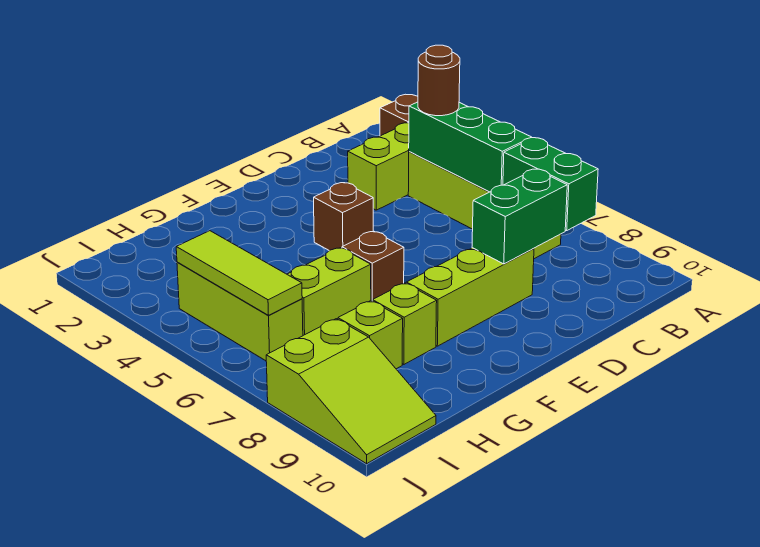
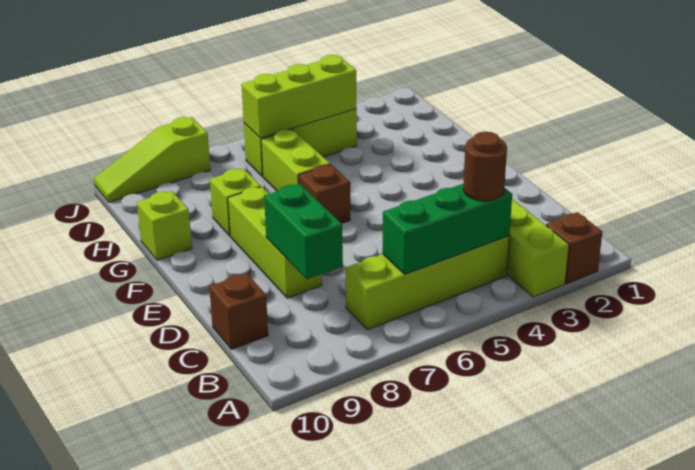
green 1x2 brick [503,138,598,231] -> none
brown 1x1 brick [314,183,373,251] -> brown 1x1 brick moved to [209,273,268,349]
lime 1x1 brick [338,301,403,369] -> lime 1x1 brick moved to [137,191,192,260]
lime 1x3 tile [176,231,302,315] -> lime 1x3 brick [241,55,356,138]
lime 2x3 slope [266,319,436,464] -> lime 1x3 slope [94,117,210,202]

